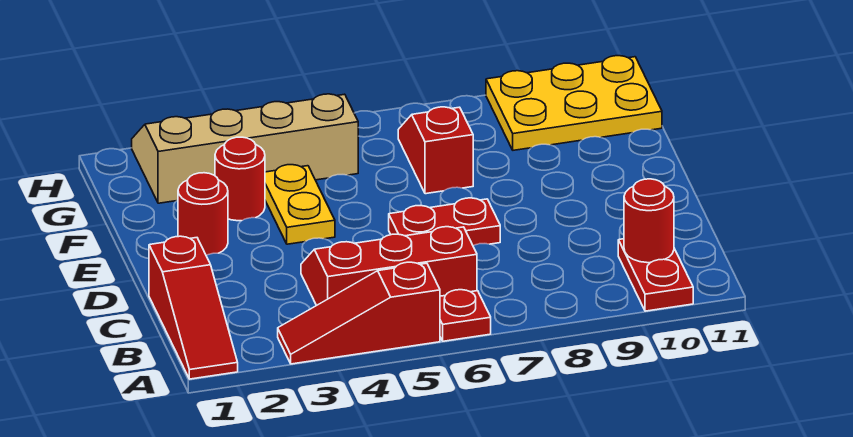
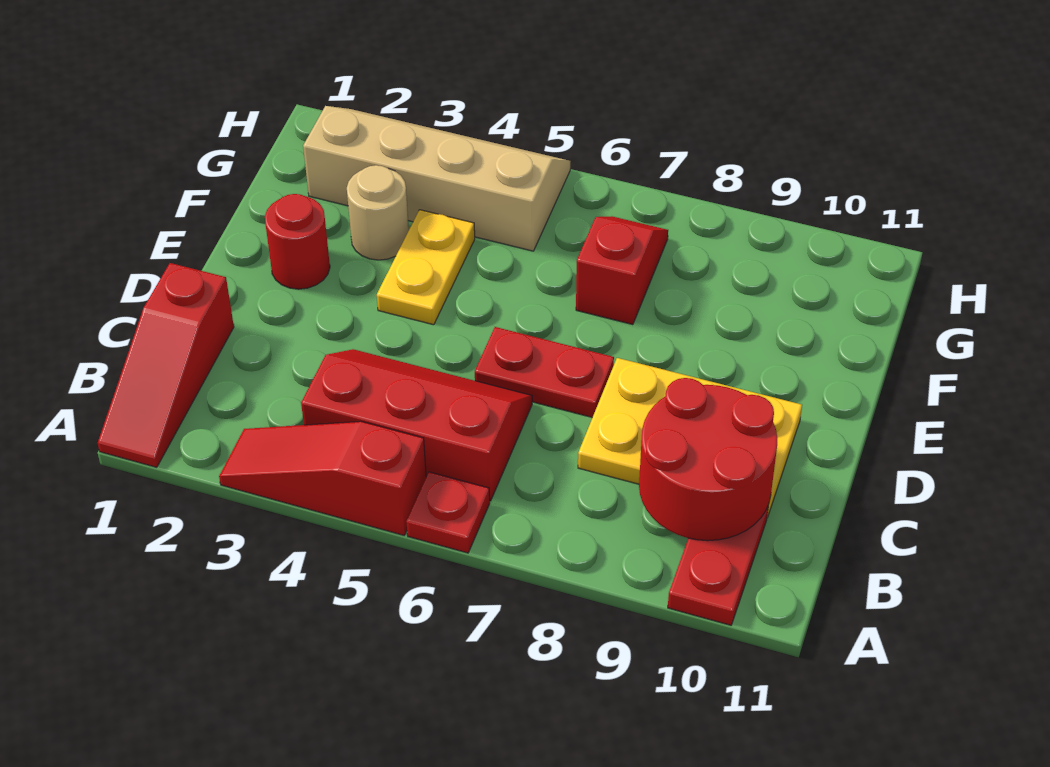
red 1x1 round brick [624,179,674,263] -> red 2x2 round brick [639,378,777,541]
red 1x1 round brick [215,137,265,221] -> tan 1x1 round brick [347,165,409,260]
yellow 2x3 plate [486,56,662,150] -> yellow 2x3 plate moved to [578,358,802,517]

